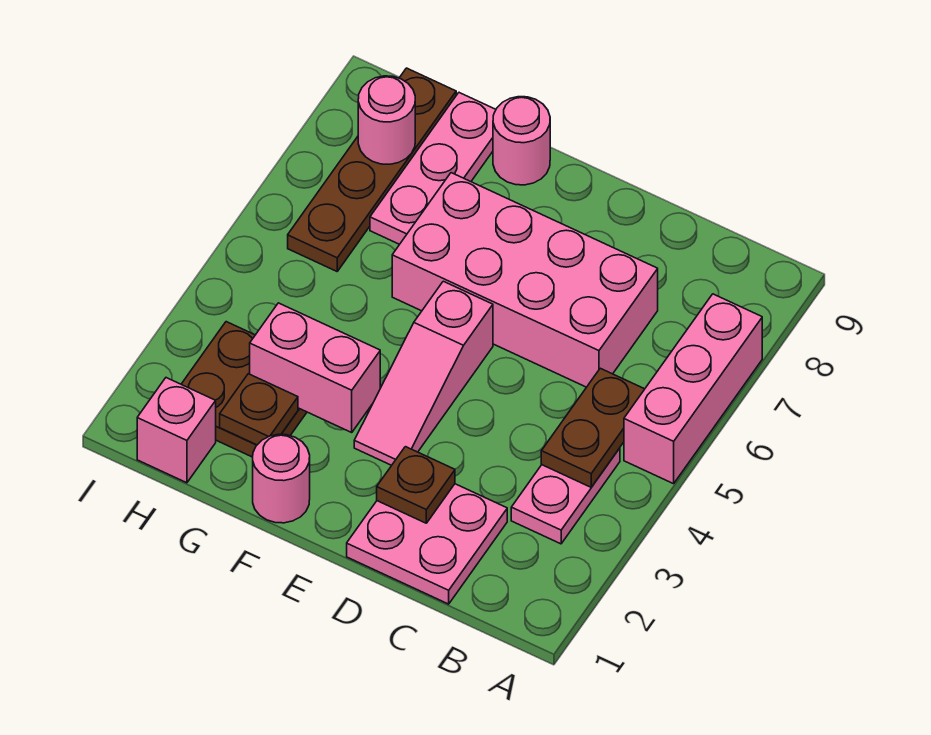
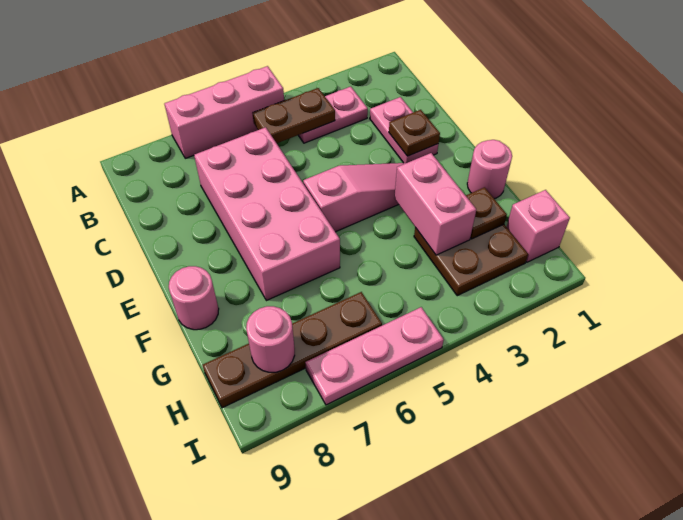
pink 2x2 plate [347,484,507,604] -> pink 1x2 plate [370,97,438,163]
pink 1x3 plate [370,93,496,244] -> pink 1x3 plate moved to [305,307,444,405]

